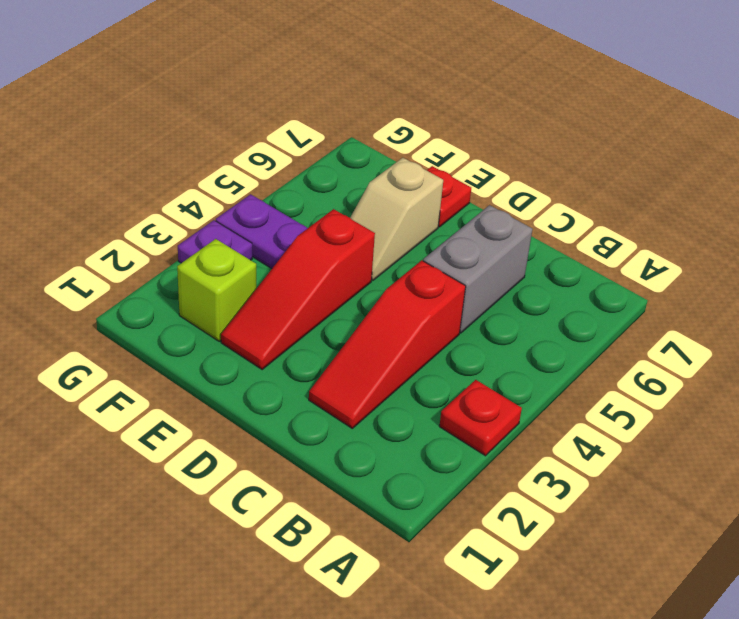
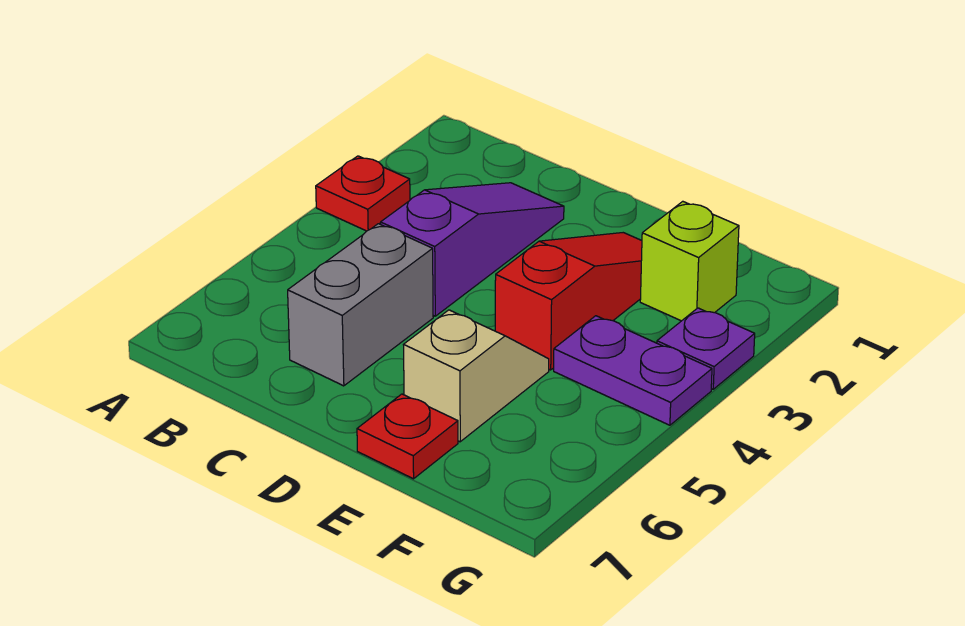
red 1x3 slope [309,260,466,428] -> purple 1x3 slope [381,183,564,316]

